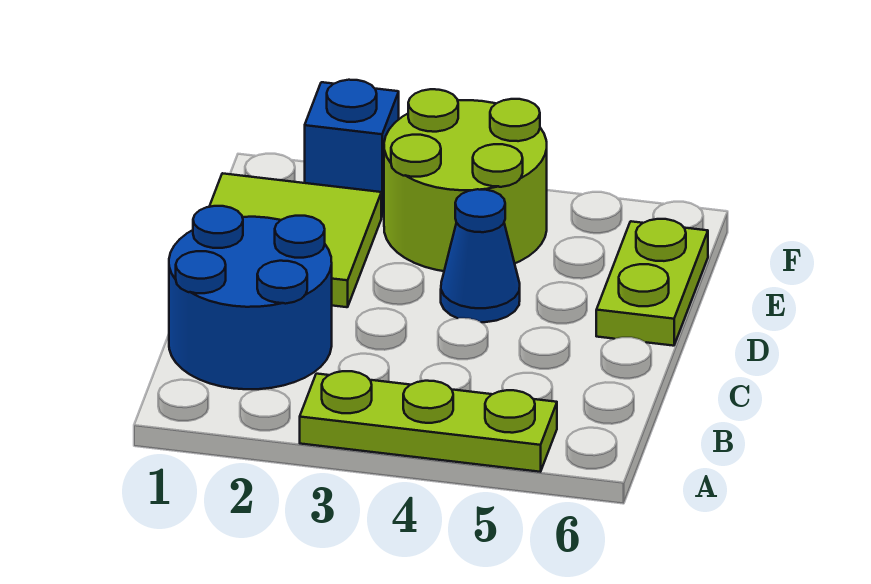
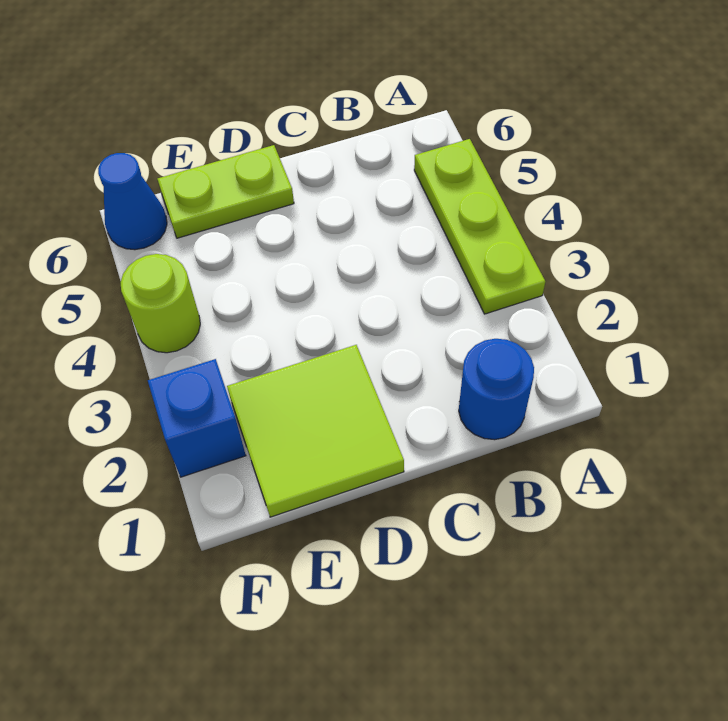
blue 2x2 round brick [169,206,332,389] -> blue 1x1 round brick [459,339,534,440]
blue 1x1 cone [441,189,520,322] -> blue 1x1 cone moved to [98,153,167,250]
lime 2x2 round brick [384,89,547,271] -> lime 1x1 round brick [121,254,200,353]

